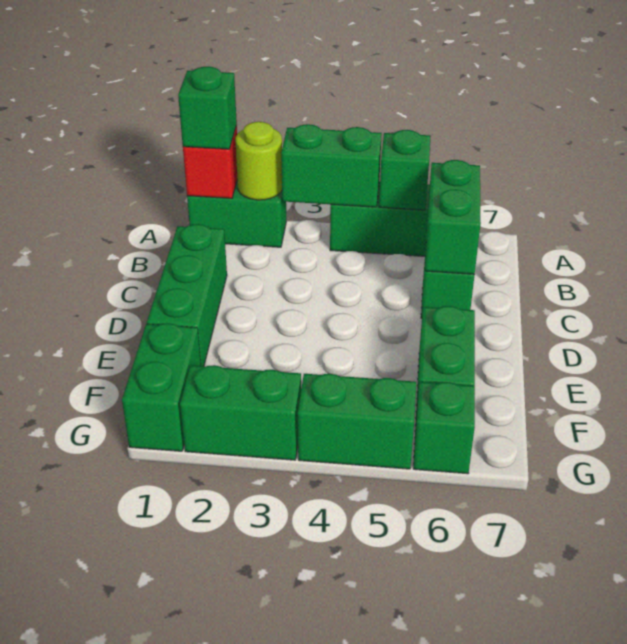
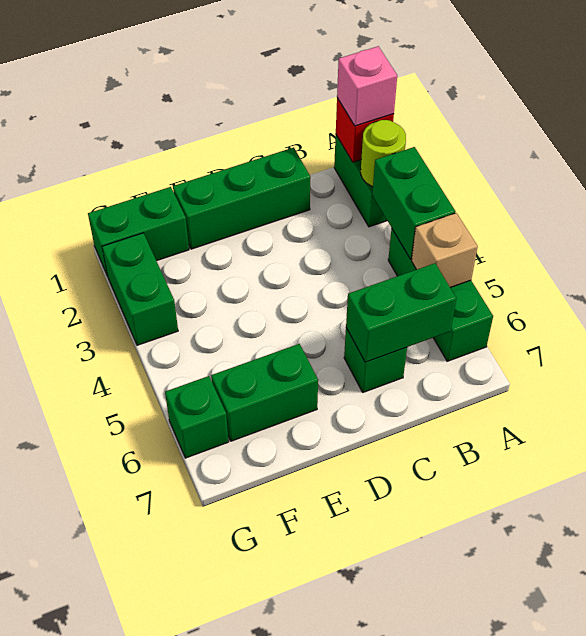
green 1x1 brick [178,67,237,149] -> pink 1x1 brick [337,46,397,126]
green 1x1 brick [379,130,431,210] -> tan 1x1 brick [412,213,478,288]
green 1x2 brick [298,374,416,469] -> none

